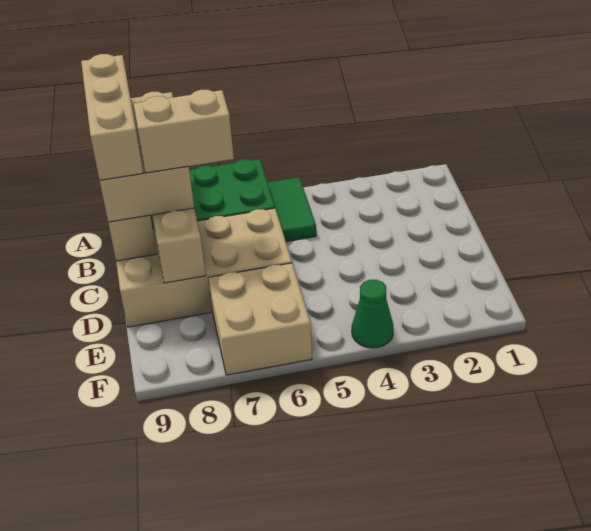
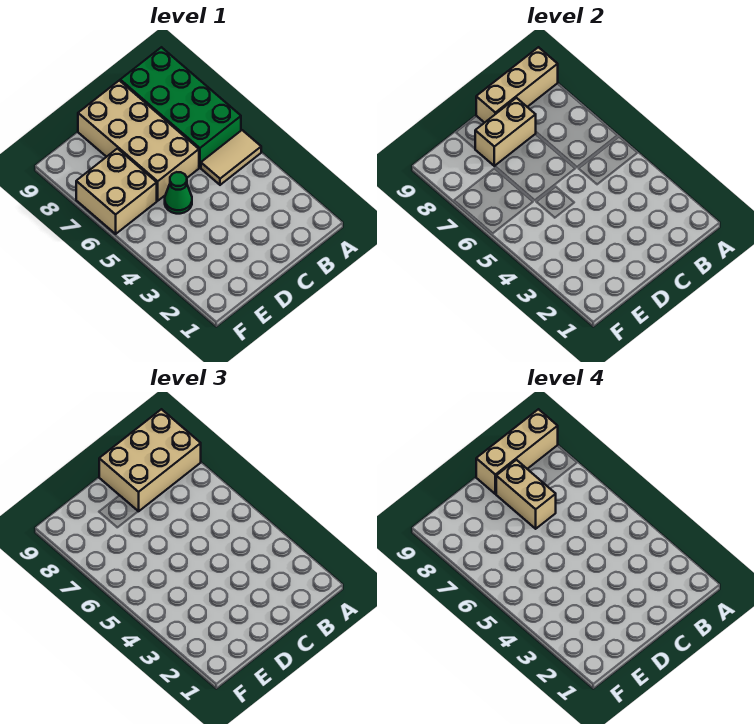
green 1x2 tile [268,177,316,242] -> tan 1x2 tile [201,130,261,185]
green 1x1 cone [352,280,394,348] -> green 1x1 cone moved to [165,172,192,214]

